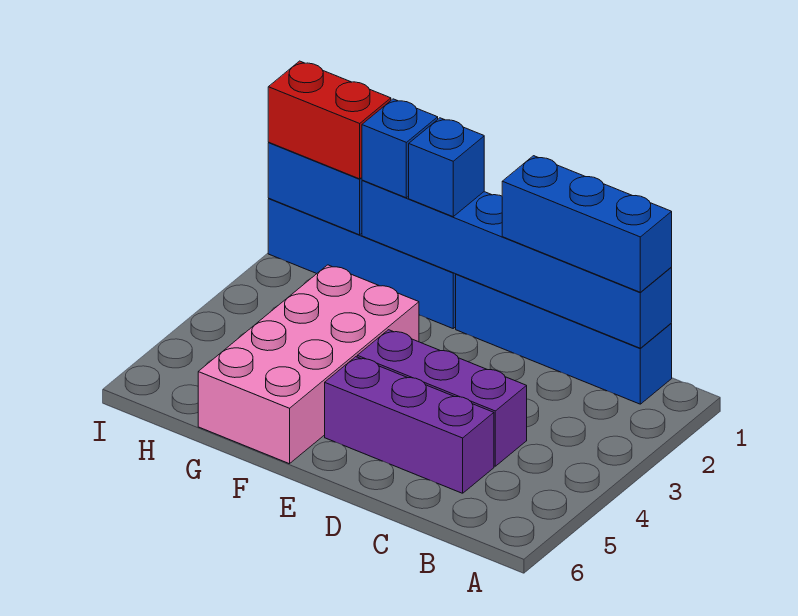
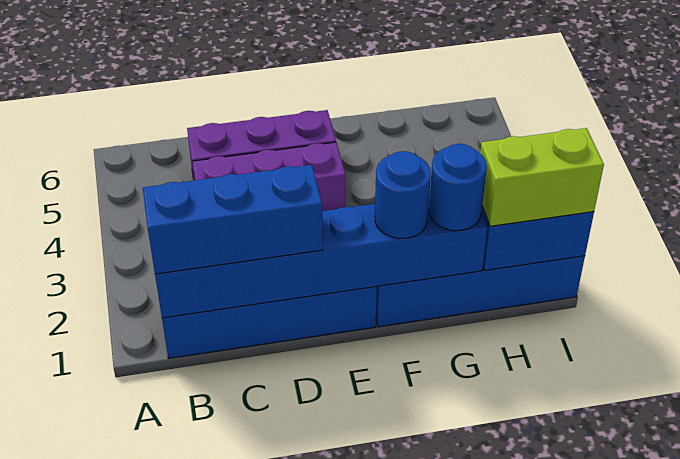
blue 1x1 brick [409,118,484,217] -> blue 1x1 round brick [375,151,431,238]
pink 2x4 brick [198,265,419,464] -> none
blue 1x1 brick [362,99,438,198] -> blue 1x1 round brick [429,144,487,231]
red 1x2 brick [268,61,391,179] -> lime 1x2 brick [480,128,604,226]

